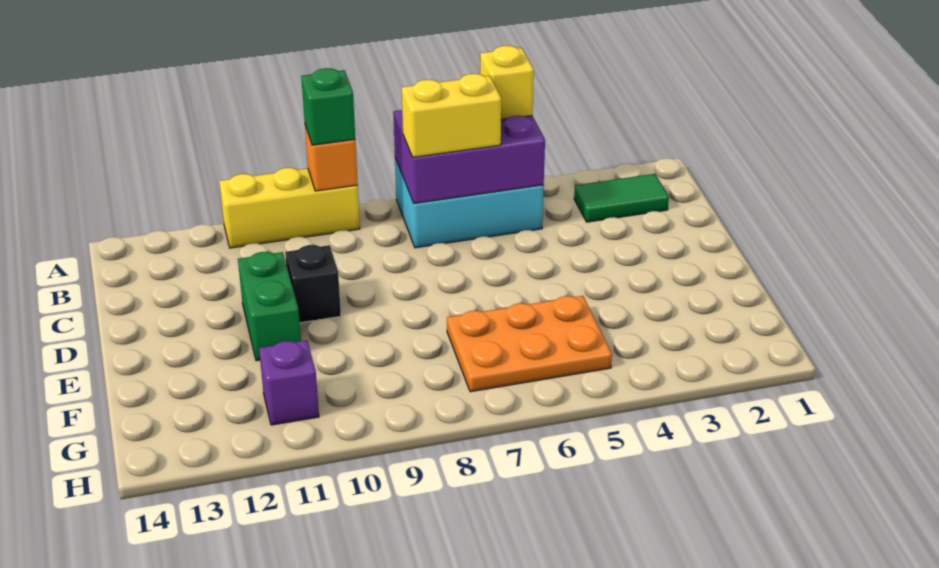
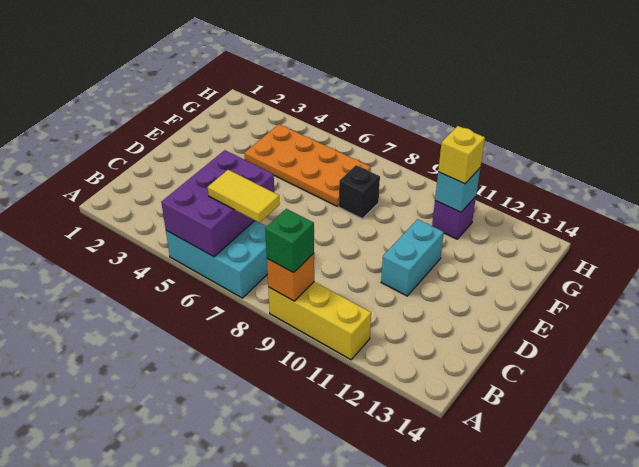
purple 2x3 brick [393,110,545,203] -> purple 2x3 brick turned to [161,150,274,257]
yellow 1x1 brick [480,46,534,120] -> yellow 1x1 brick moved to [438,126,485,184]
green 1x2 tile [574,174,669,222] -> none
yellow 1x2 brick [402,74,501,157] -> yellow 1x2 tile [208,170,280,223]
black 1x1 brick [285,245,341,323] -> black 1x1 brick moved to [339,165,380,219]
green 1x2 brick [238,252,301,361] -> cyan 1x2 brick [381,219,444,296]
orange 2x3 plate [447,296,612,392] -> orange 2x4 plate [244,124,371,206]
none -> cyan 1x1 brick [435,168,480,212]

